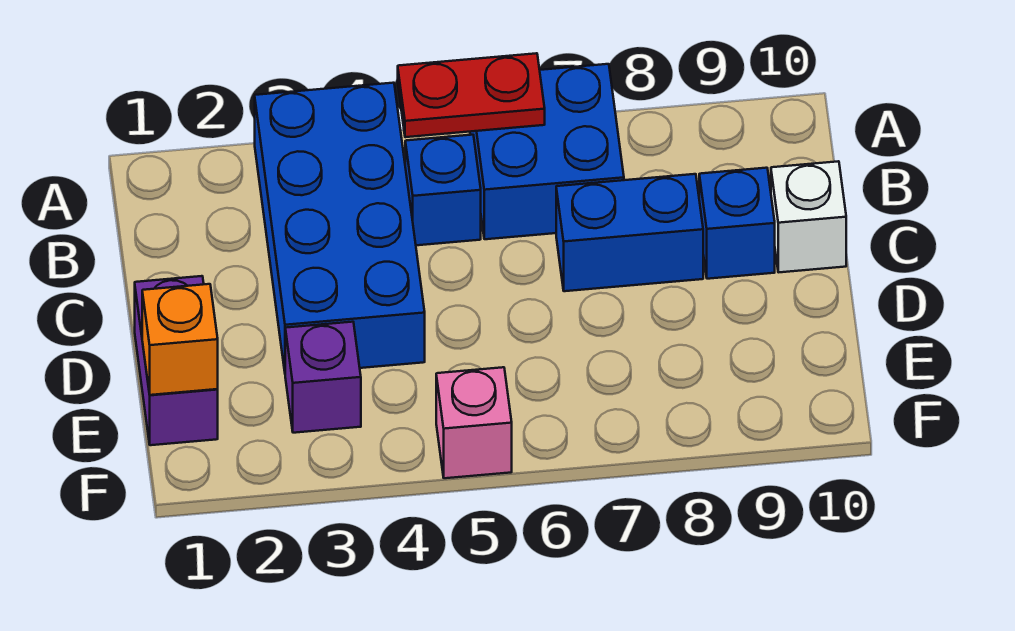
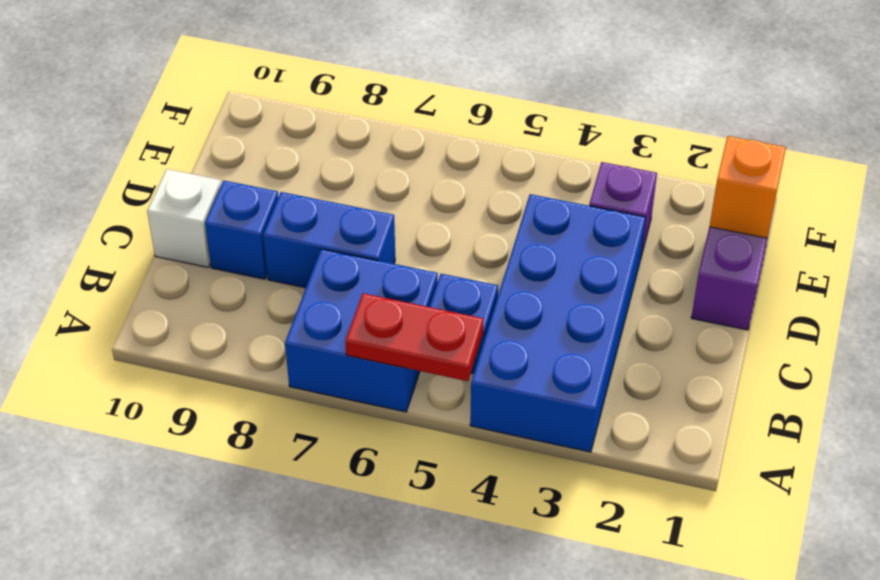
pink 1x1 brick [436,367,512,478] -> none

